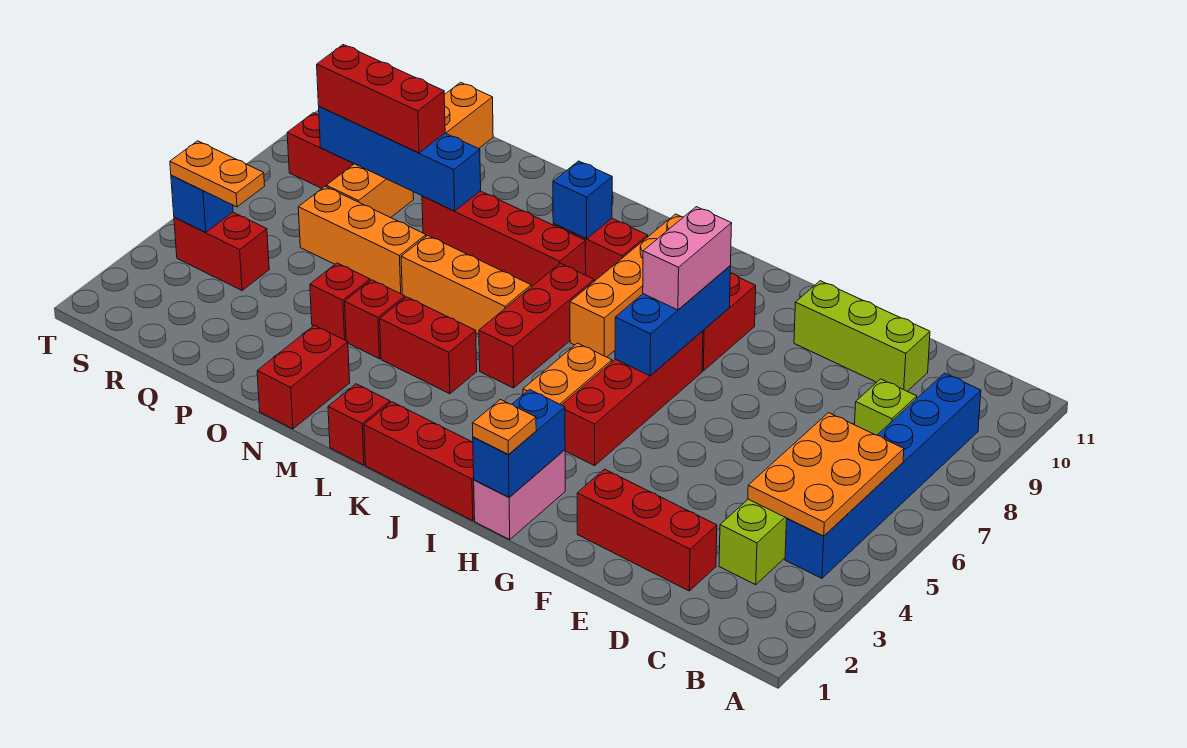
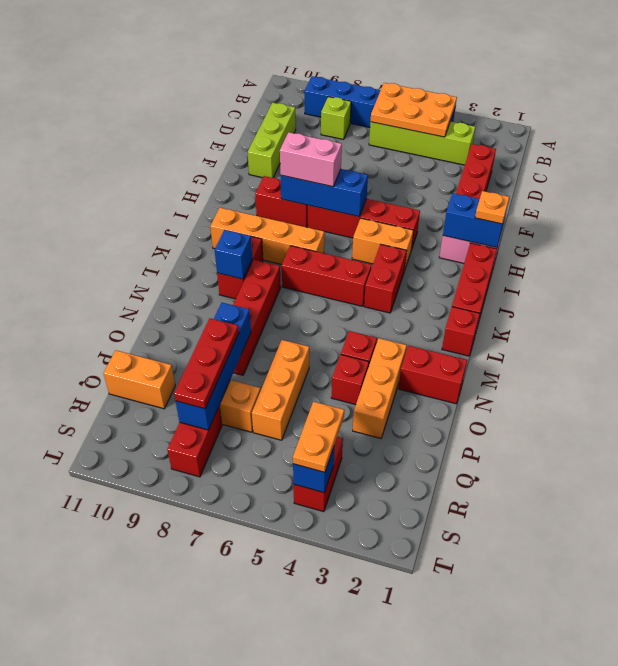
red 1x2 brick [380,297,477,394] -> red 1x2 brick moved to [364,244,407,313]
orange 1x3 brick [401,235,531,334] -> orange 1x3 brick moved to [353,338,407,438]
red 1x3 brick [317,45,445,153] -> red 1x3 plate [174,318,239,409]

